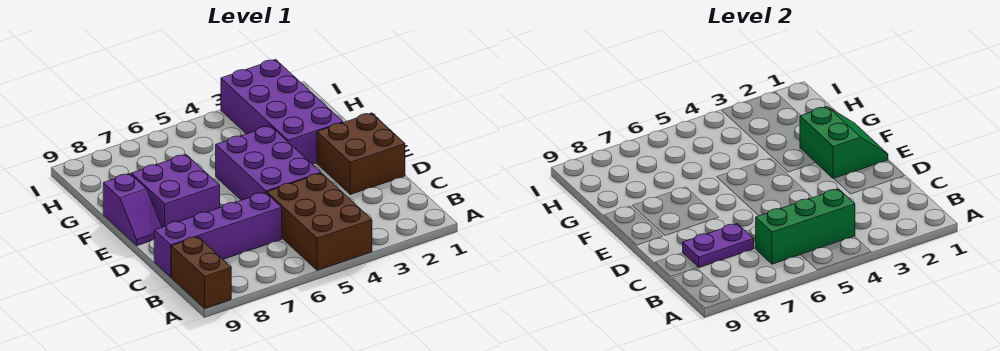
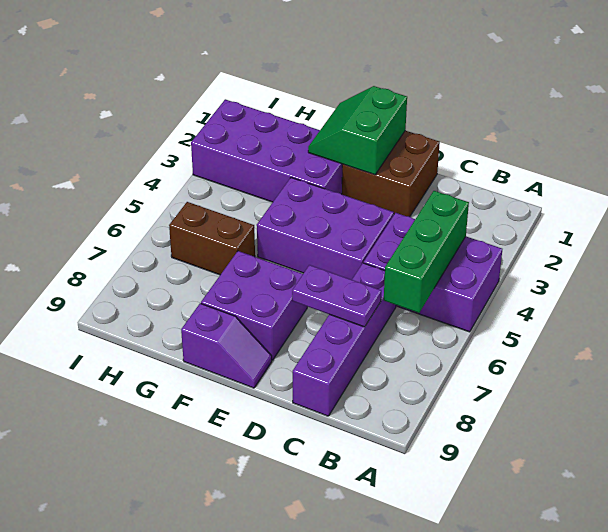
brown 2x3 brick [267,173,372,270] -> purple 2x3 brick [364,213,502,332]
brown 1x2 brick [171,237,231,309] -> brown 1x2 brick moved to [169,202,255,275]
purple 1x2 plate [683,224,754,267] -> purple 1x2 plate turned to [292,265,381,327]
green 2x2 slope [800,107,888,179] -> green 2x2 slope turned to [308,86,407,175]

